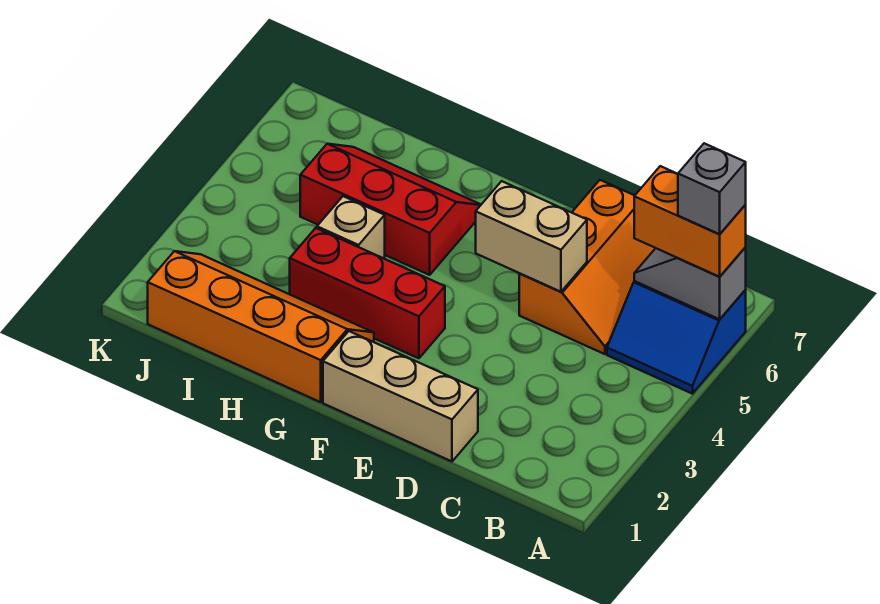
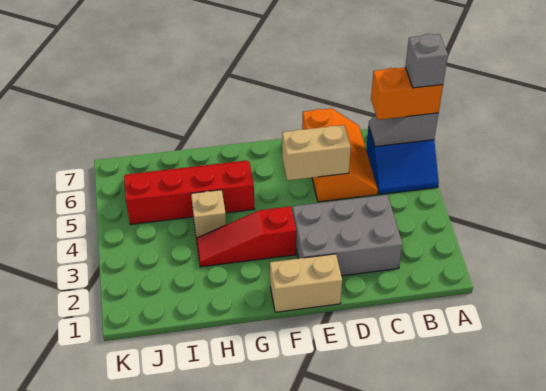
none -> grey 2x3 brick [293,195,402,276]
tan 1x3 brick [323,331,478,461] -> tan 1x2 brick [270,254,342,312]
red 1x3 brick [290,228,445,358] -> red 1x3 slope [196,206,296,267]
orange 2x4 slope [148,251,374,402] -> none
red 2x3 slope [300,144,481,275] -> red 2x4 slope [124,161,254,224]

